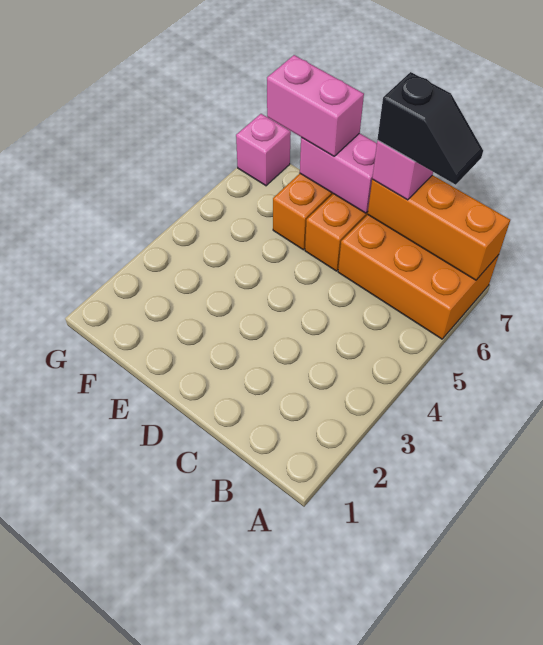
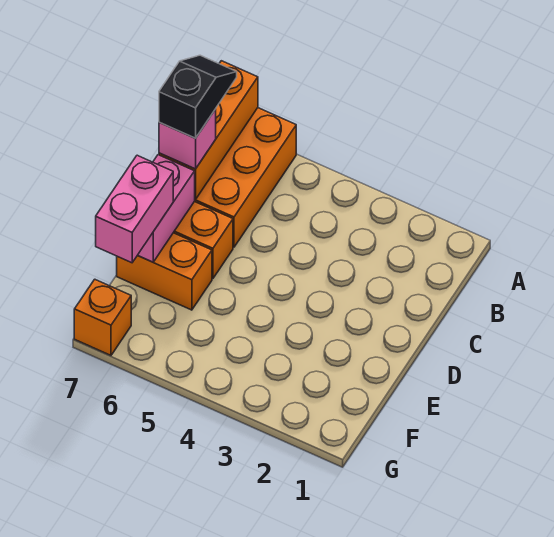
pink 1x1 brick [236,114,291,186] -> orange 1x1 brick [74,279,131,355]

